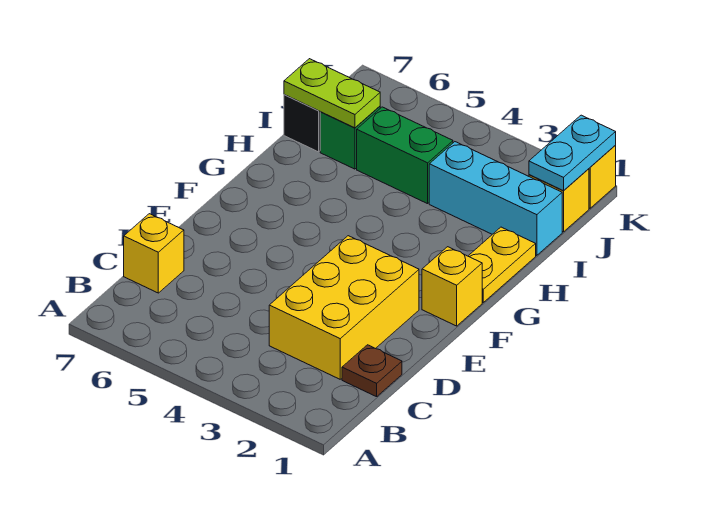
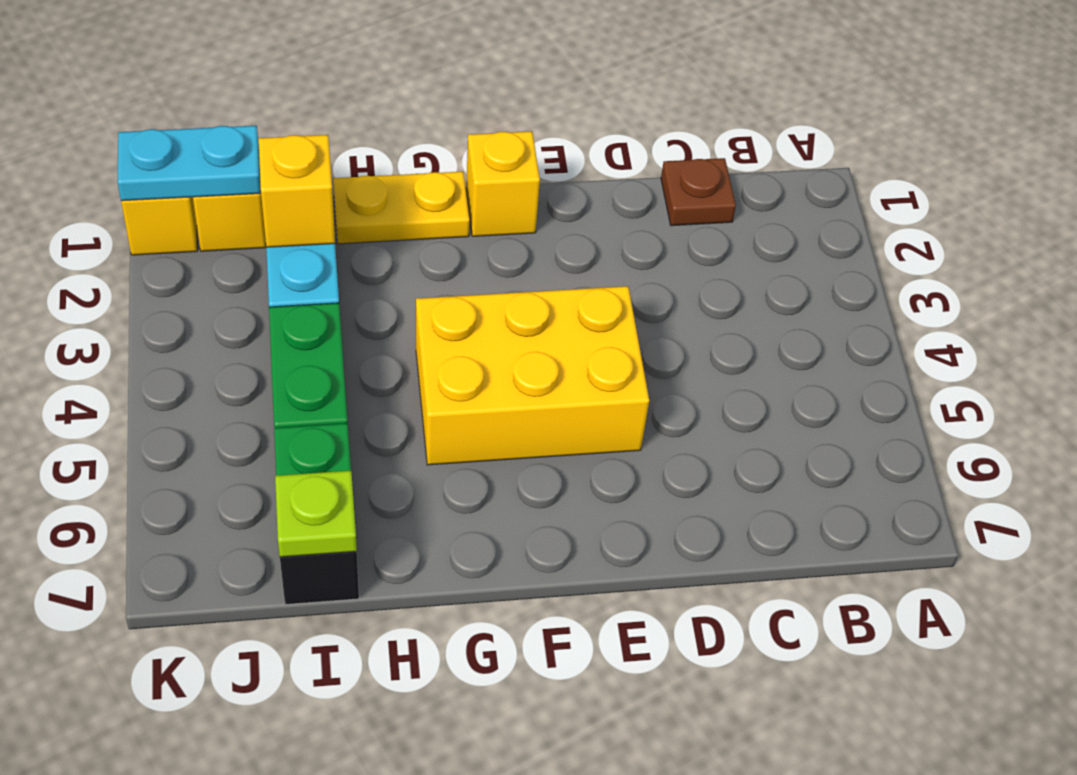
yellow 2x3 brick [269,236,419,379] -> yellow 2x3 brick moved to [416,286,649,465]
yellow 1x1 brick [124,214,184,293] -> yellow 1x1 brick moved to [259,135,335,247]
lime 1x2 plate [284,59,380,128] -> lime 1x1 plate [275,471,357,557]

